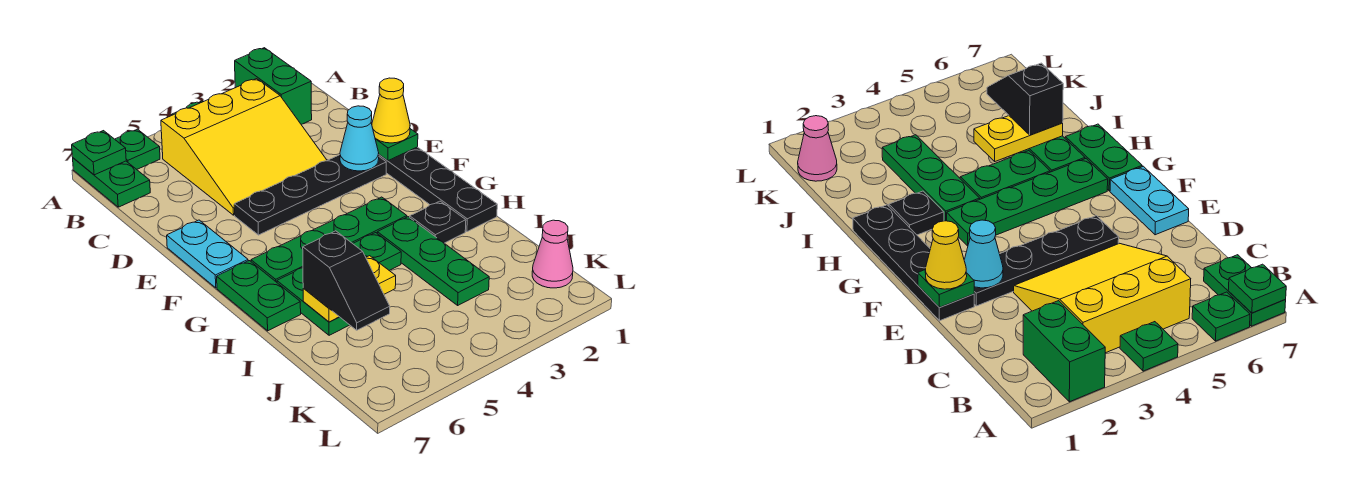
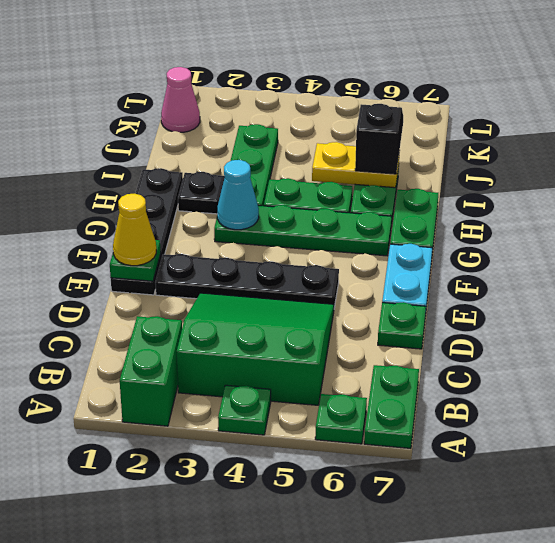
green 1x1 plate [72,131,126,175] -> green 1x1 plate moved to [378,302,426,349]
yellow 3x3 slope [161,79,327,215] -> green 3x3 slope [177,293,334,405]
cyan 1x1 cone [340,106,379,171] -> cyan 1x1 cone moved to [217,160,259,230]

